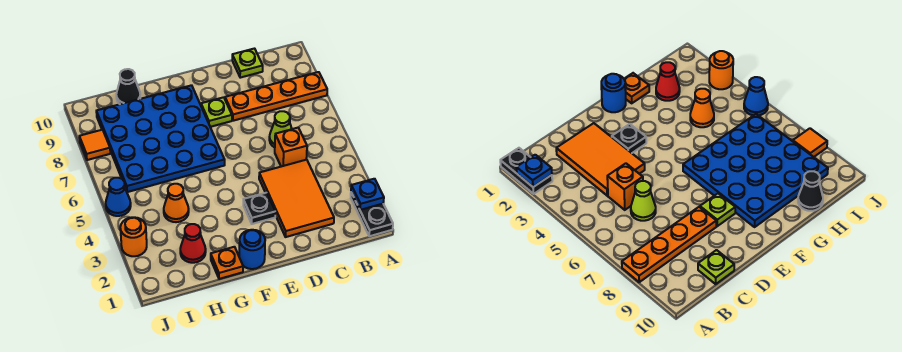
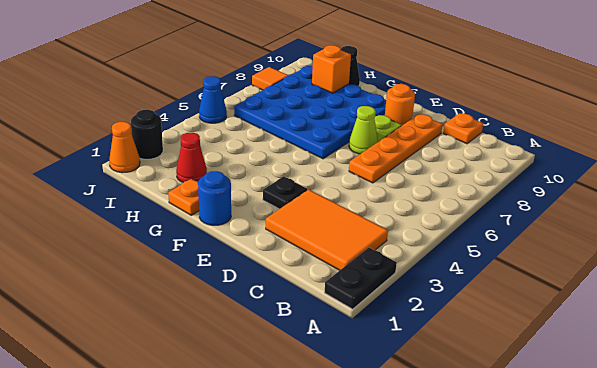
blue 1x1 plate [351,179,384,210] -> none
orange 1x4 plate [225,72,327,121] -> orange 1x4 plate turned to [349,114,443,183]
orange 2x3 tile [259,160,334,237] -> orange 2x3 tile turned to [266,189,388,270]
orange 1x1 brick [275,128,307,167] -> orange 1x1 brick moved to [312,45,351,93]
lime 1x1 cone [269,111,292,147] -> lime 1x1 cone moved to [349,106,378,154]
lime 1x1 plate [232,49,263,78] -> orange 1x1 plate [443,113,483,144]
orange 1x1 cone [164,184,189,222] -> orange 1x1 cone moved to [109,122,140,173]
none -> black 1x1 round brick [131,110,163,159]
orange 1x1 round brick [120,217,147,256] -> orange 1x1 round brick moved to [385,84,415,126]

